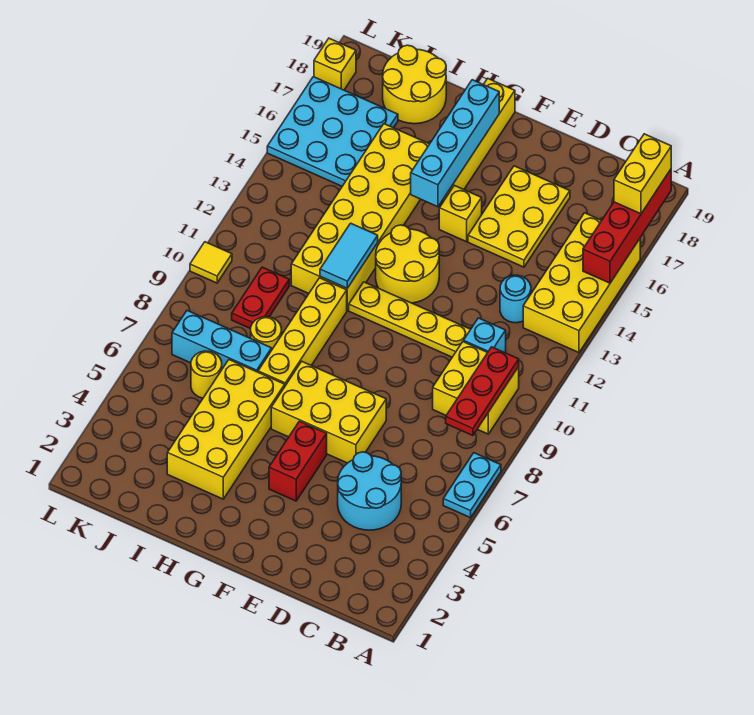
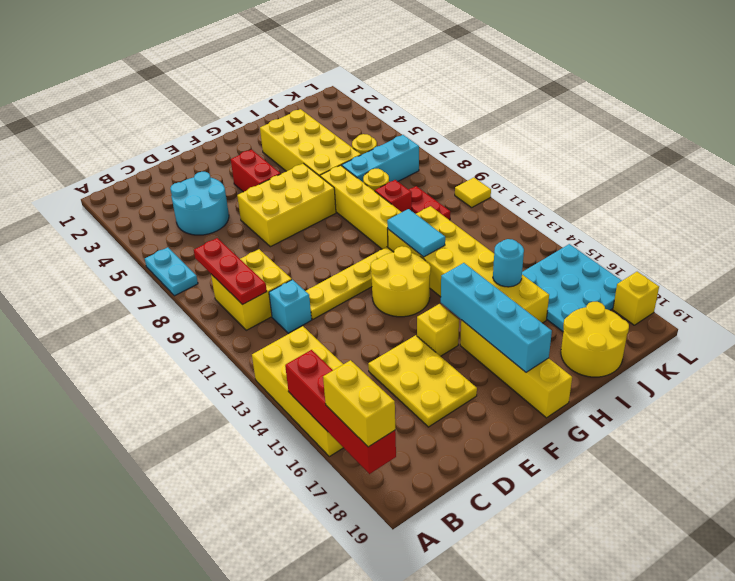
cyan 1x1 round brick [500,275,531,323] -> cyan 1x1 round brick moved to [493,239,524,287]
none -> red 1x1 brick [375,180,412,212]

